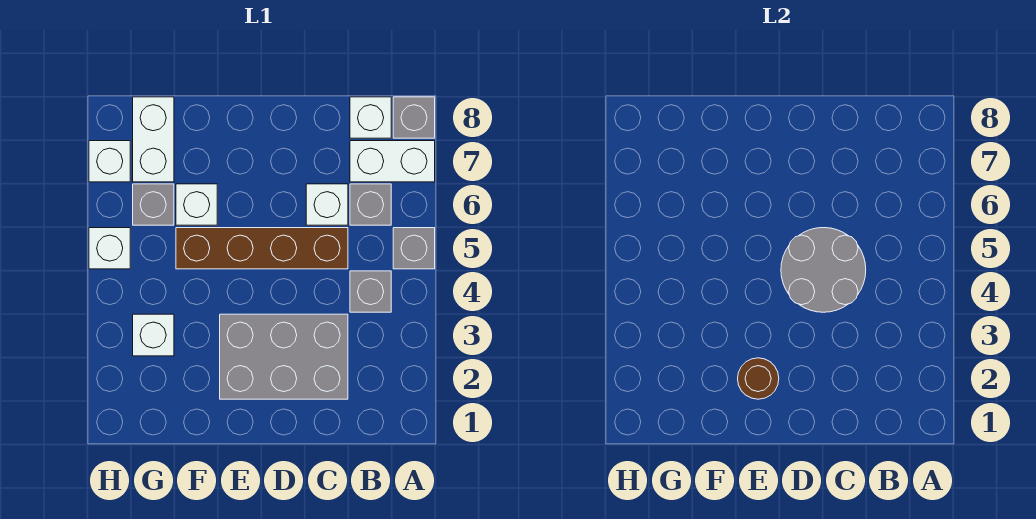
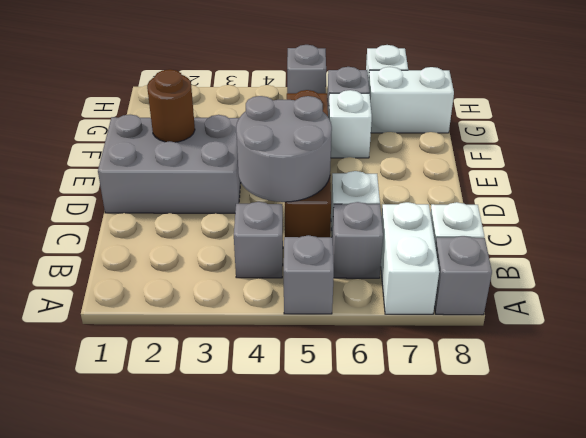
grey 2x3 brick [220,314,348,399] -> grey 2x3 brick turned to [98,115,241,213]
white 1x1 brick [133,314,174,356] -> none
white 1x1 brick [89,228,130,269] -> grey 1x1 brick [287,45,326,93]

